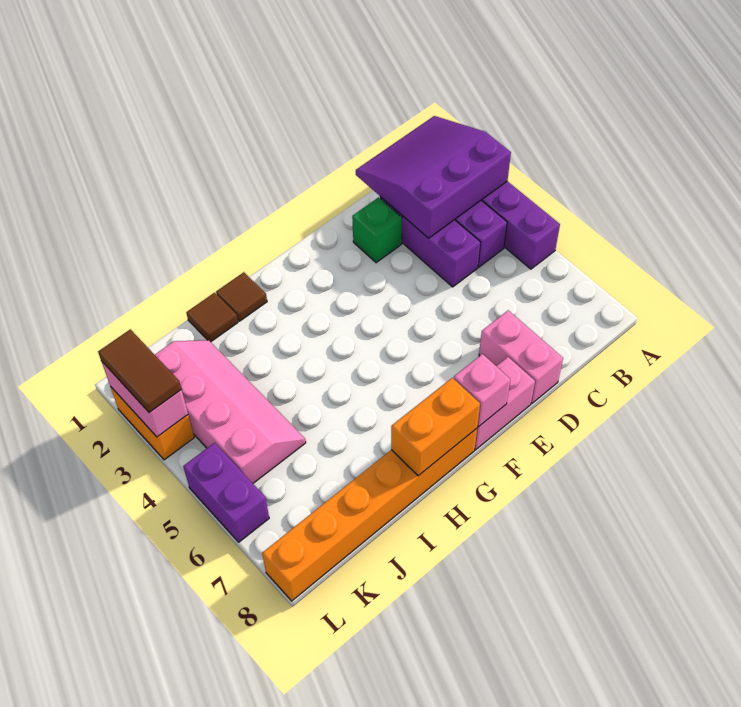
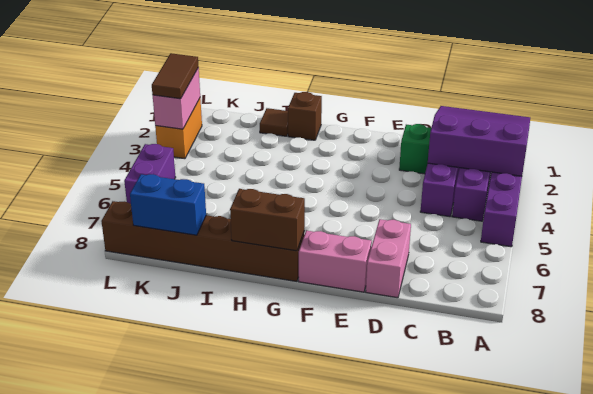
pink 1x1 brick [454,354,510,427] -> none
orange 1x6 brick [262,429,477,601] -> brown 1x6 brick [101,201,304,281]
orange 1x2 brick [391,378,480,476] -> brown 1x2 brick [230,189,305,251]
brown 1x1 tile [216,272,267,321] -> brown 1x1 brick [288,92,322,140]
pink 2x4 slope [155,340,306,483] -> none
none -> blue 1x2 brick [130,174,206,235]

